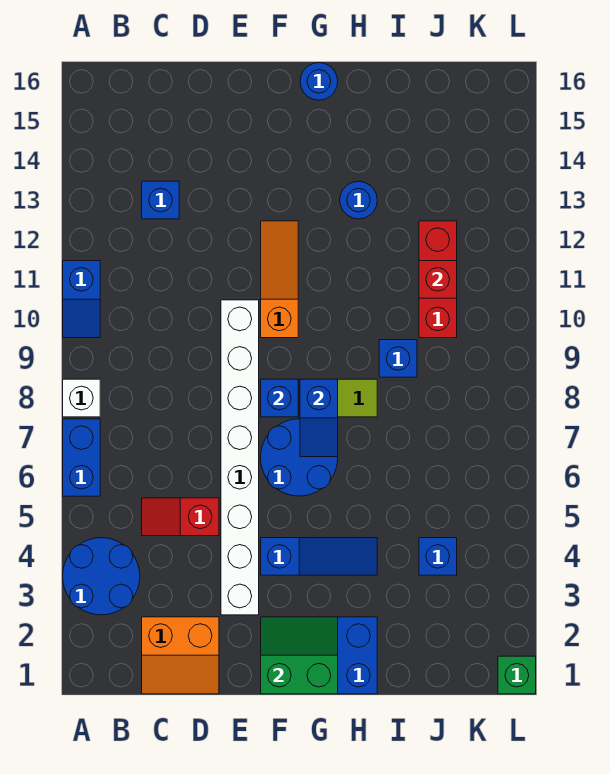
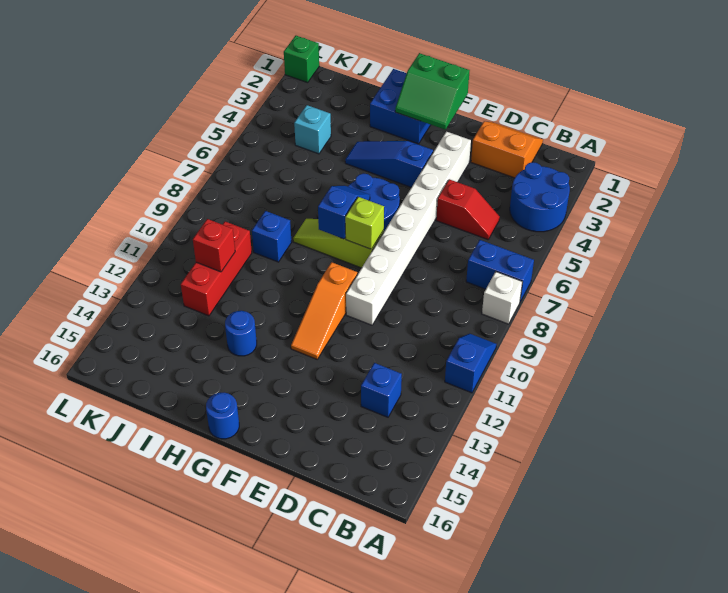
blue 1x2 brick [63,419,100,496] -> blue 1x2 brick turned to [466,240,534,301]
blue 1x1 brick [261,379,298,417] -> lime 1x1 brick [345,197,384,249]
blue 1x1 brick [419,538,457,575] -> cyan 1x1 brick [294,105,331,154]

